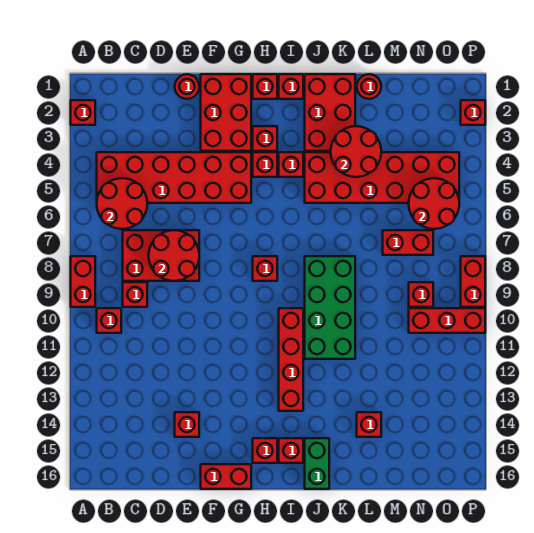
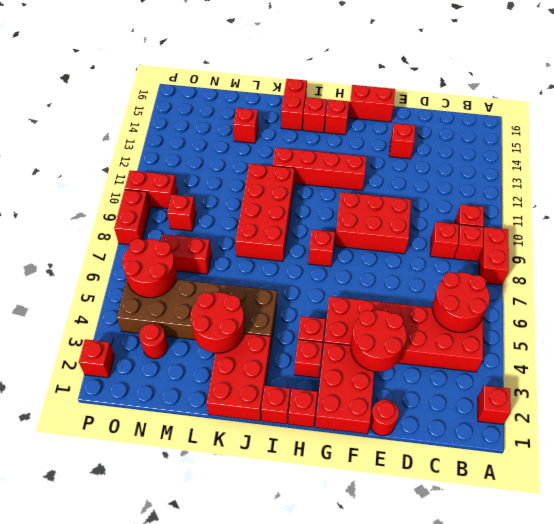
red 2x3 brick [123,230,199,281] -> red 2x3 brick moved to [335,192,411,254]
red 2x2 round brick [149,230,199,281] -> red 2x2 round brick moved to [351,310,407,372]
red 1x1 brick [279,152,303,177] -> red 1x1 brick moved to [455,224,484,261]
red 1x4 brick [279,308,303,411] -> red 1x4 brick turned to [273,148,366,190]
red 2x6 brick [305,152,459,203] -> brown 2x6 brick [117,279,277,348]
green 2x4 brick [305,256,355,359] -> red 2x4 brick [235,164,295,261]
green 1x2 brick [305,438,329,489] -> red 1x2 brick [281,79,307,130]
red 1x1 round brick [357,74,381,99] -> red 1x1 round brick moved to [139,323,168,359]
red 1x3 brick [409,308,485,333] -> red 1x2 brick [125,170,177,209]

